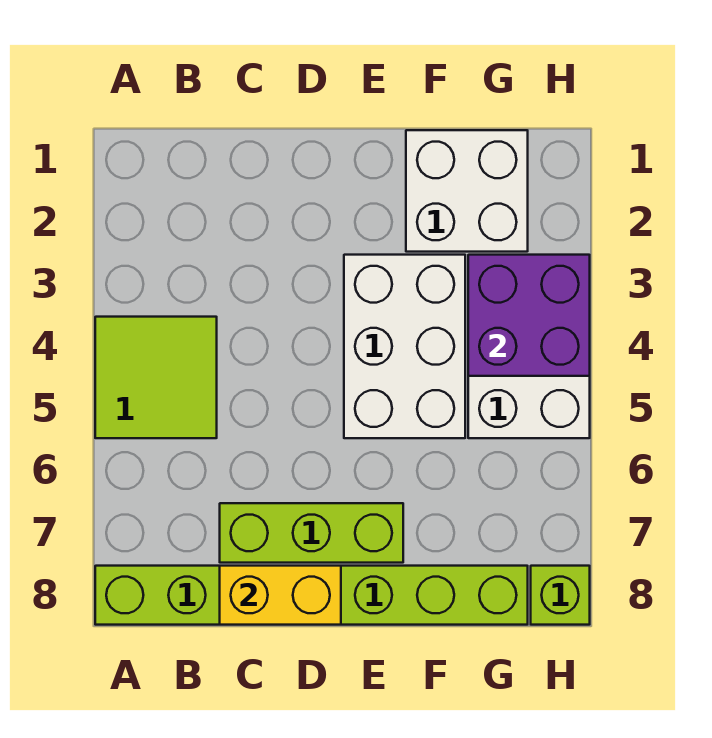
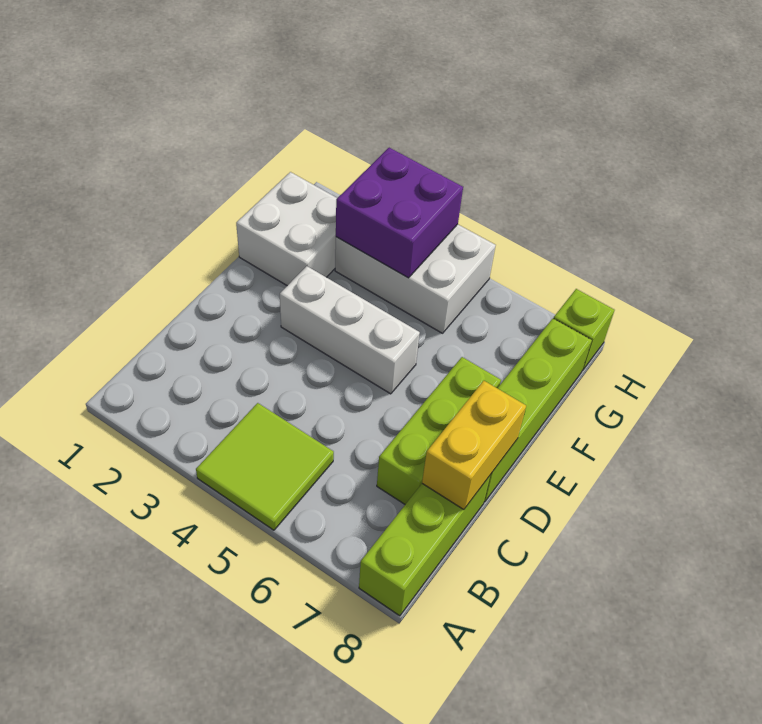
white 2x3 brick [344,255,465,438] -> white 1x3 brick [280,266,420,394]

